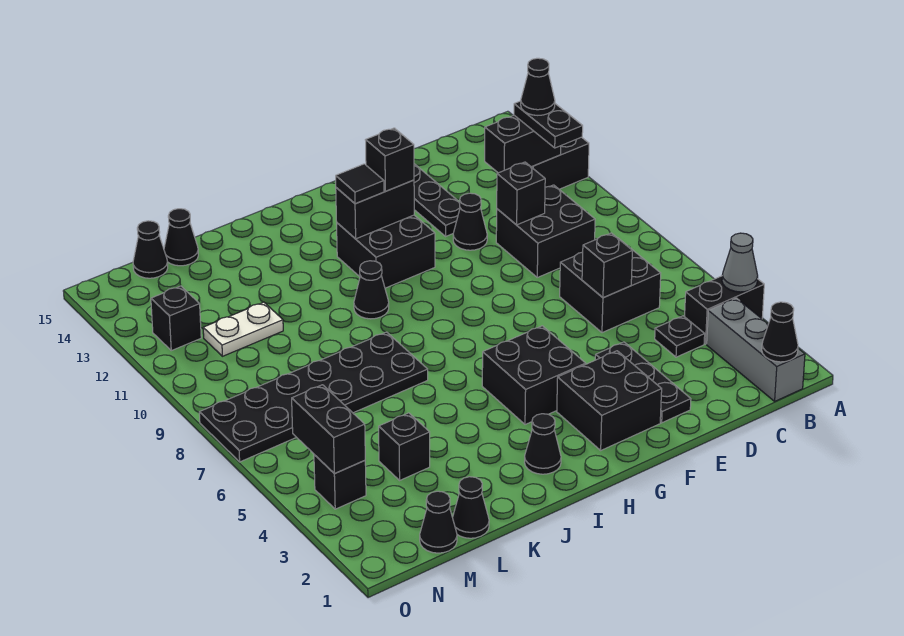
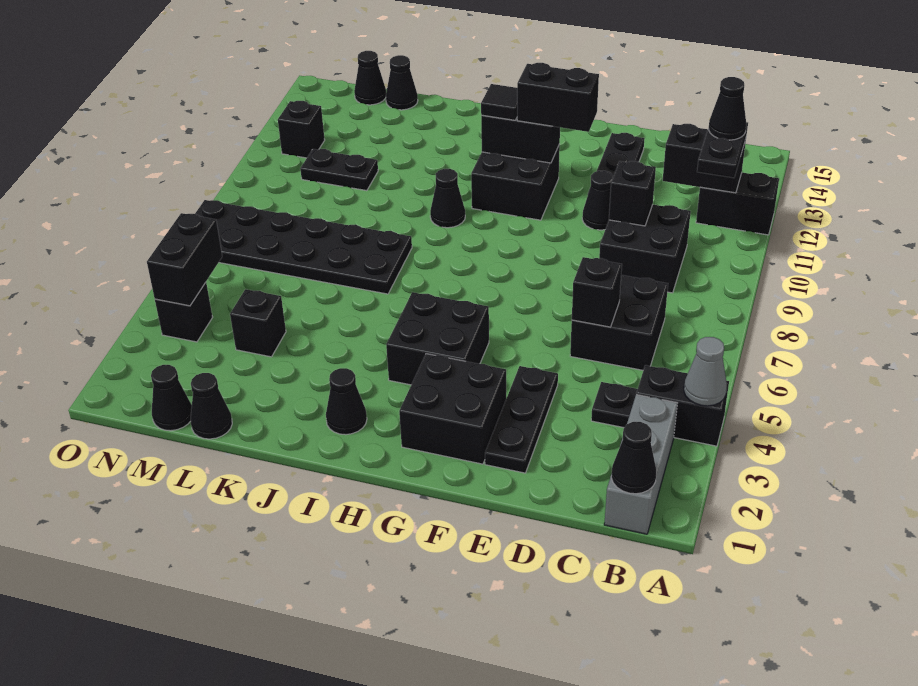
black 1x1 brick [366,128,414,191] -> black 1x2 brick [517,63,599,132]
white 1x2 plate [203,302,283,356] -> black 1x2 plate [300,149,378,191]

